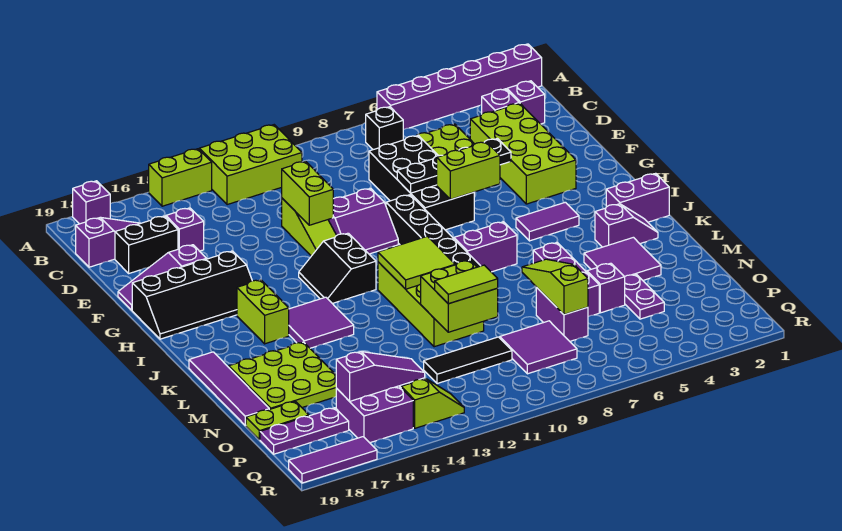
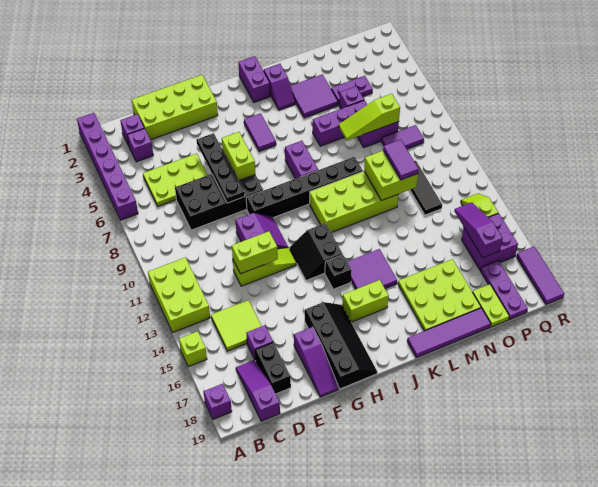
lime 1x2 brick [149,149,212,206] -> lime 1x1 brick [179,331,207,367]
black 1x1 brick [366,107,403,150] -> black 1x1 brick moved to [325,255,352,289]
lime 2x4 brick [470,103,576,204] -> lime 2x4 brick moved to [132,75,218,140]
black 2x2 slope [299,233,376,303] -> black 2x2 slope turned to [290,223,343,280]
lime 2x2 tile [378,236,455,289] -> lime 2x2 tile moved to [211,300,262,351]
purple 1x2 slope [595,204,658,247] -> purple 1x2 slope turned to [264,64,295,110]
lime 1x2 tile [435,265,498,304] -> purple 1x2 tile [383,139,419,180]
purple 2x2 tile [500,321,577,374] -> purple 1x2 tile [382,125,424,149]

